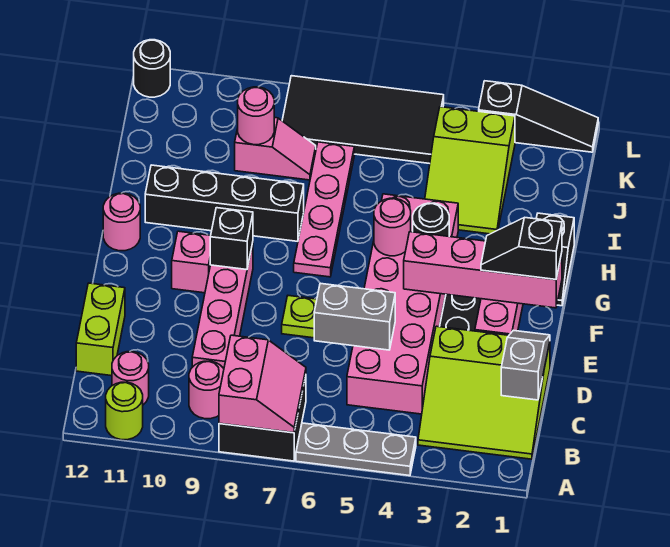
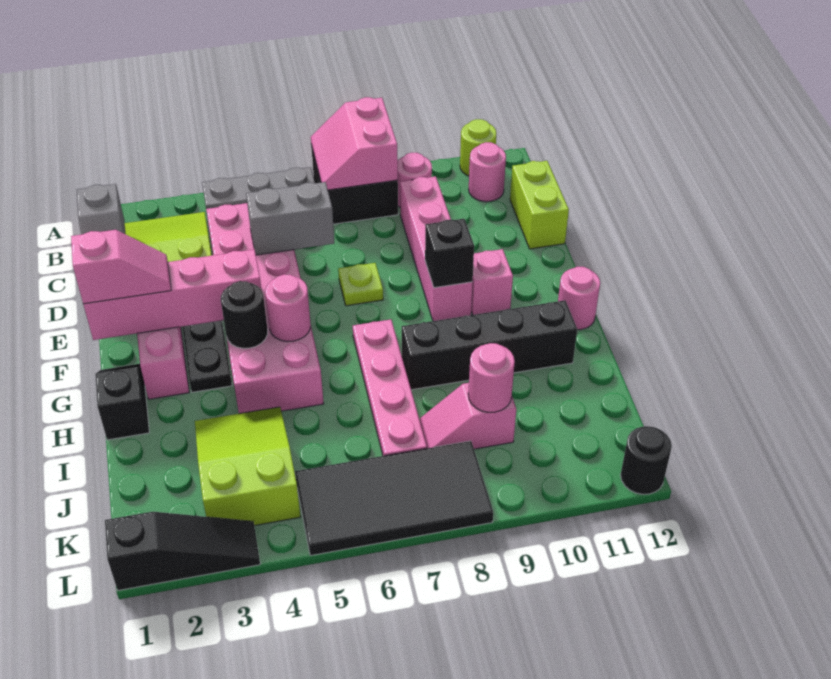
black 1x2 slope [481,217,562,279] -> pink 1x2 slope [71,230,171,304]
black 1x3 slope [479,81,598,152] -> black 1x3 slope turned to [105,512,260,590]

